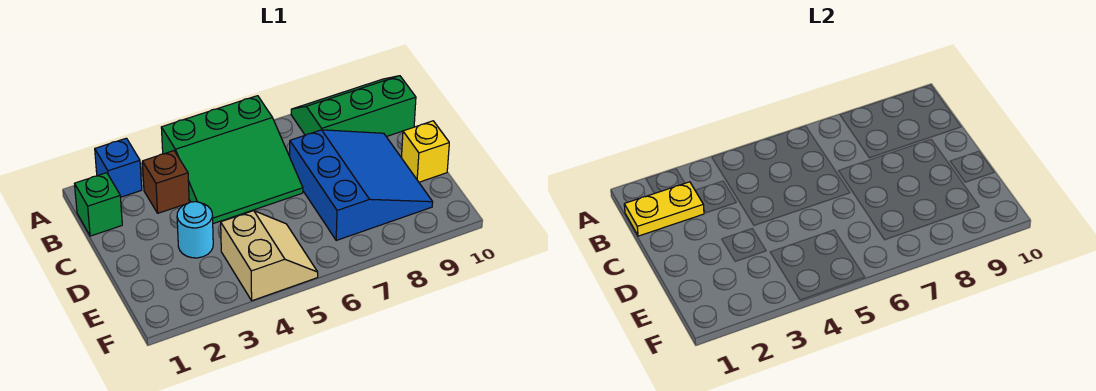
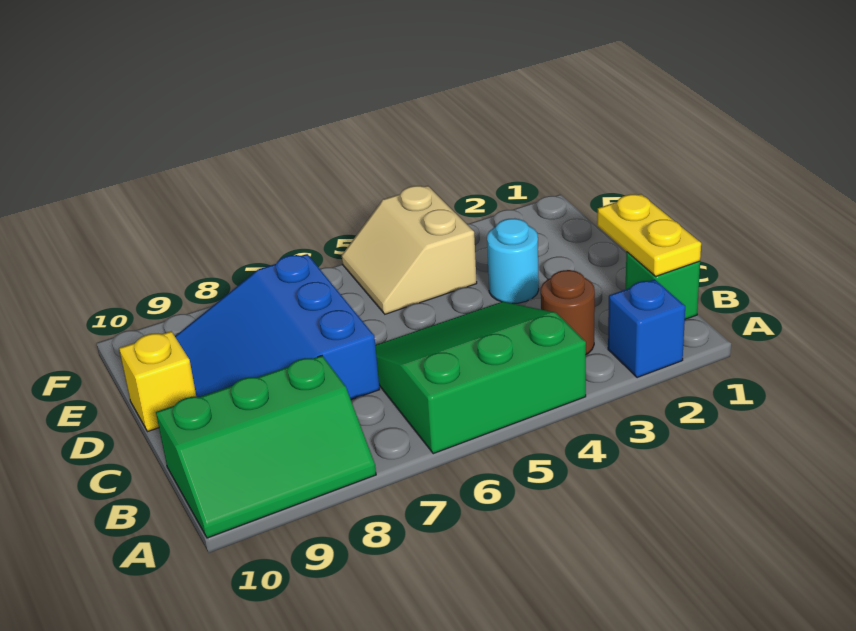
yellow 1x2 plate [624,182,704,236] -> yellow 1x2 plate turned to [597,194,701,276]
brown 1x1 brick [142,151,189,213] -> brown 1x1 round brick [541,270,595,355]

